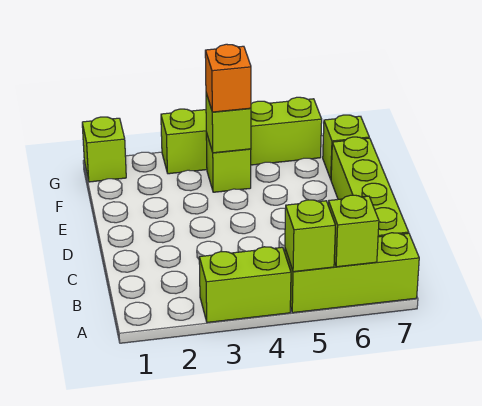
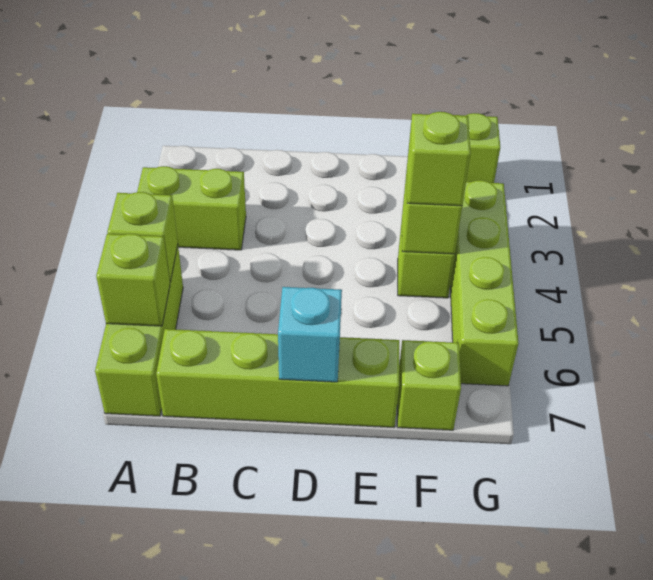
lime 1x2 brick [199,247,291,323] -> lime 1x2 brick turned to [137,166,246,250]
none -> cyan 1x1 brick [278,287,342,382]
orange 1x1 brick [205,44,251,112] -> lime 1x1 brick [407,112,471,206]

